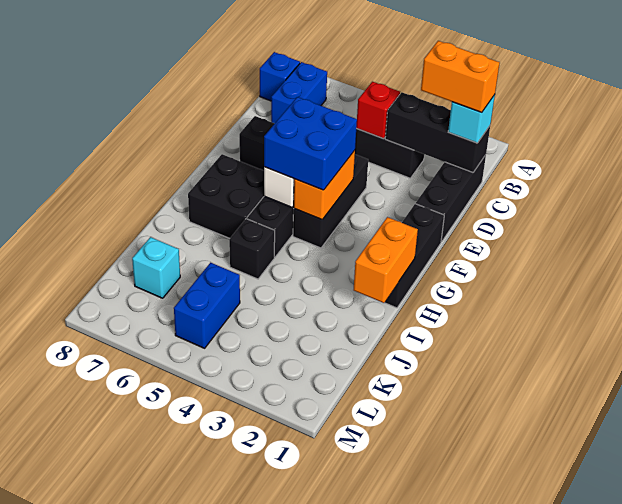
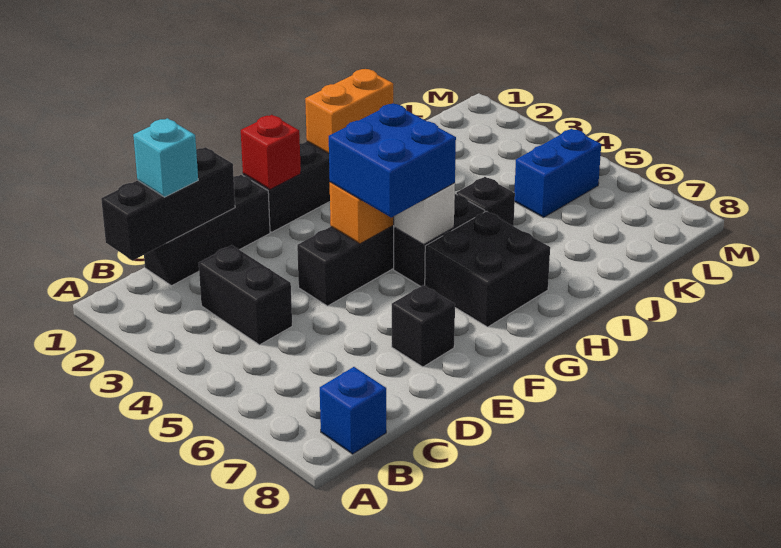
blue 1x2 brick [271,62,327,123] -> none
black 1x3 brick [385,92,490,172] -> black 1x3 brick turned to [101,147,235,260]
orange 1x2 brick [421,41,500,113] -> none
red 1x1 brick [356,82,400,139] -> red 1x1 brick moved to [241,115,301,190]
cyan 1x1 brick [132,237,180,298] -> none

